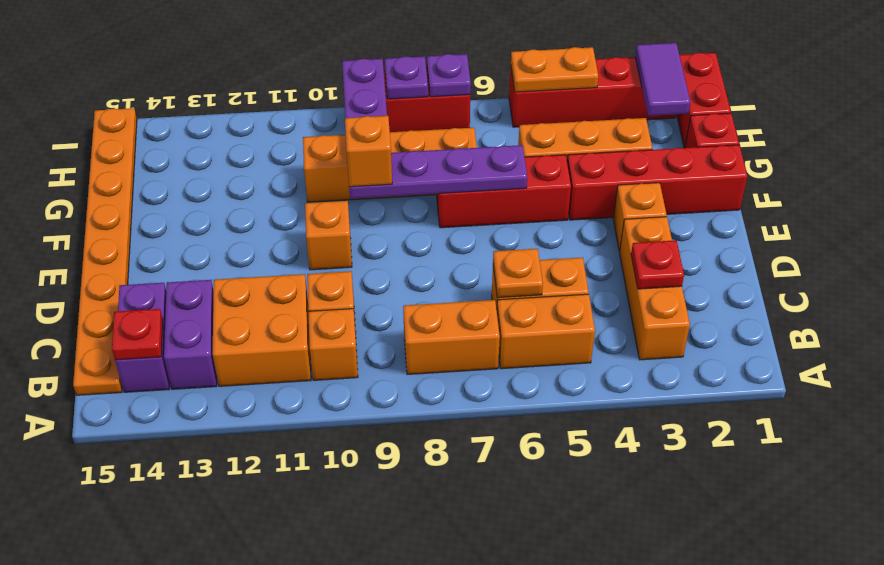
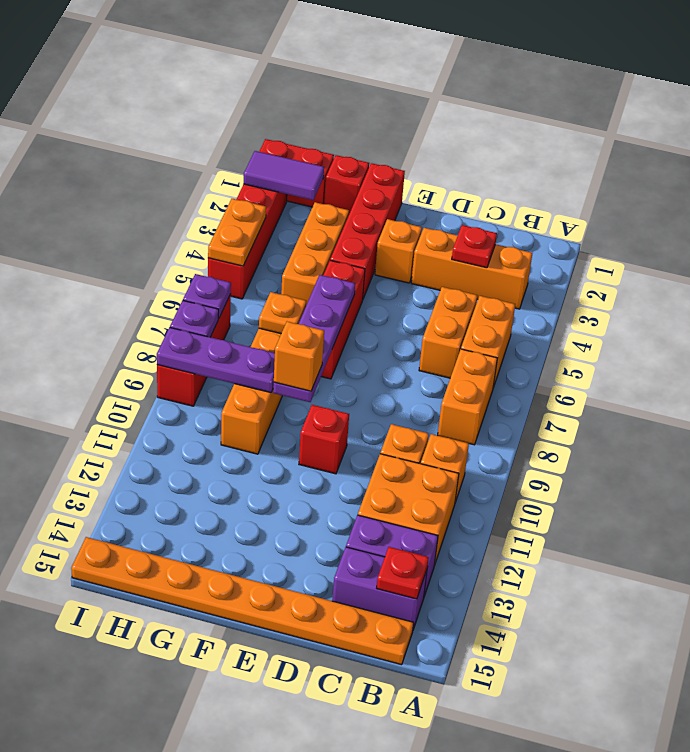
orange 1x1 plate [493,249,543,298] -> orange 1x1 plate moved to [259,292,306,334]
orange 1x1 brick [305,201,352,270] -> red 1x1 brick [299,405,349,474]

